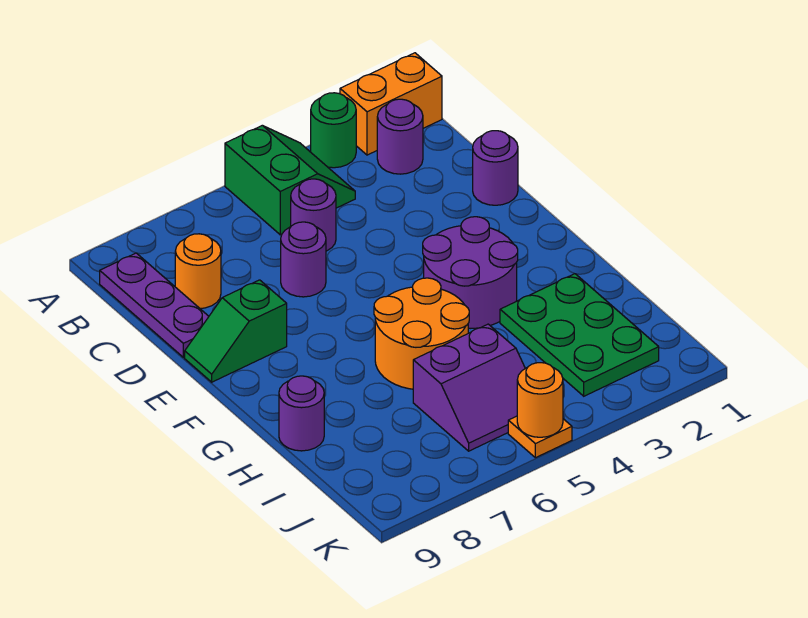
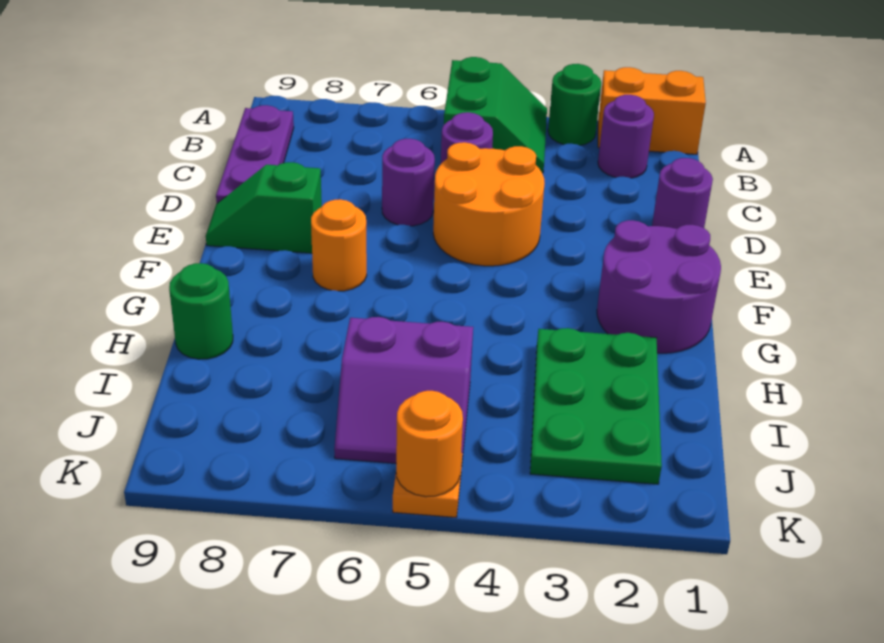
orange 1x1 round brick [175,234,221,308] -> orange 1x1 round brick moved to [311,199,367,291]
purple 2x2 round brick [423,217,518,328] -> purple 2x2 round brick moved to [597,220,721,353]
orange 2x2 round brick [374,278,469,389] -> orange 2x2 round brick moved to [433,142,545,266]
purple 1x1 round brick [279,376,324,451] -> green 1x1 round brick [169,263,233,359]

